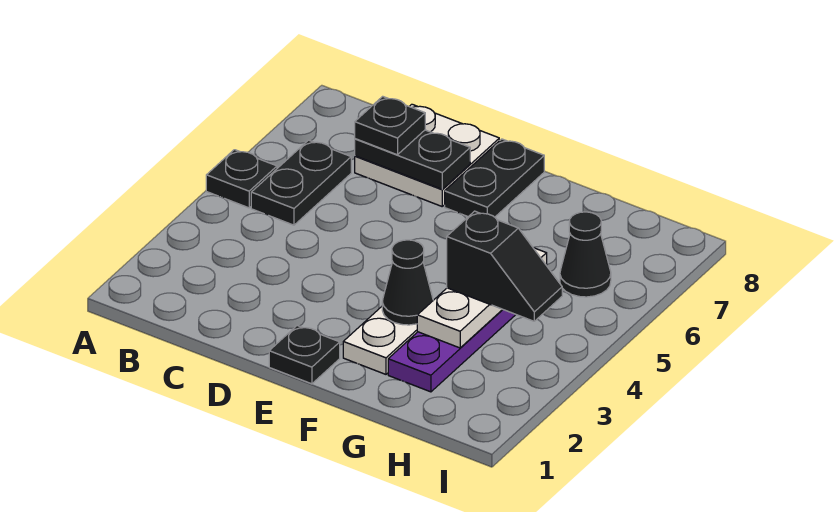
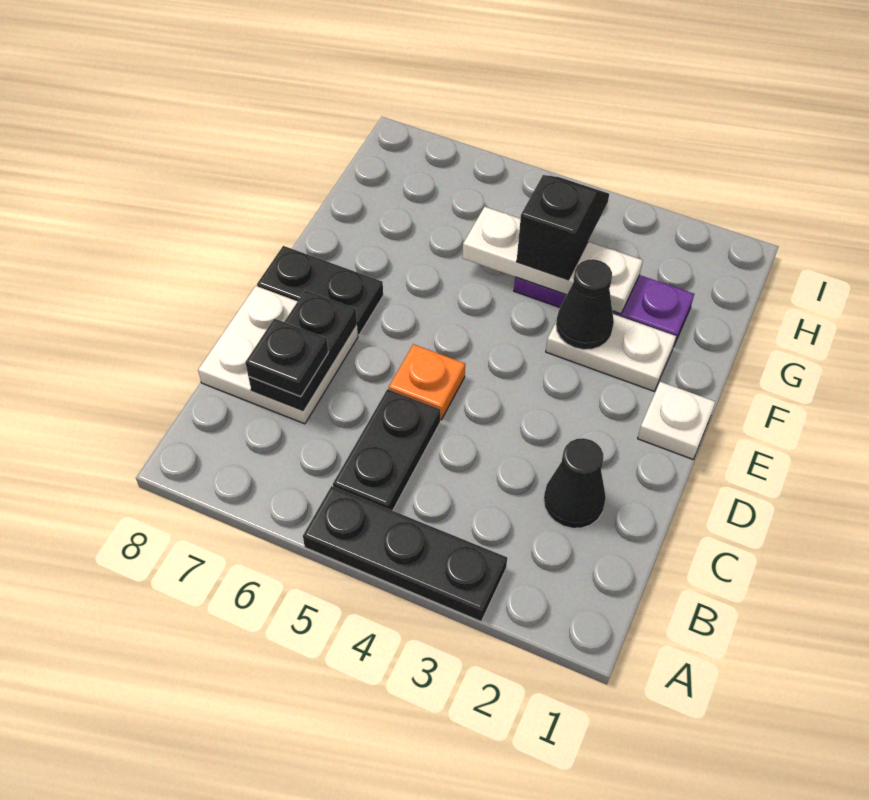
black 1x1 plate [206,150,277,208] -> black 1x3 plate [303,486,507,621]
black 1x2 plate [251,140,351,225] -> black 1x2 plate turned to [333,389,440,511]
none -> orange 1x1 plate [389,344,465,420]
black 1x1 plate [269,326,340,384] -> white 1x1 plate [638,382,715,459]
black 1x1 cone [560,212,611,297] -> black 1x1 cone moved to [544,438,606,528]

